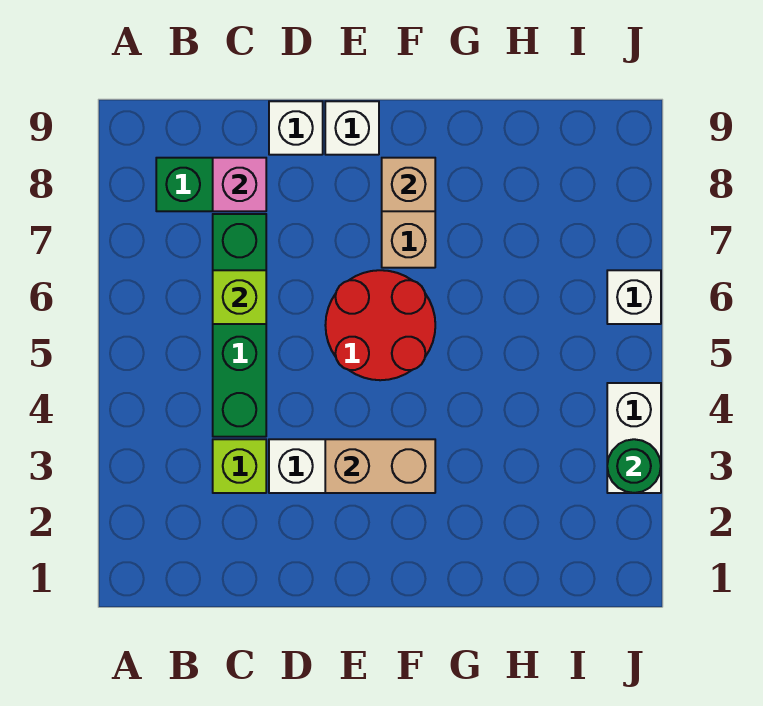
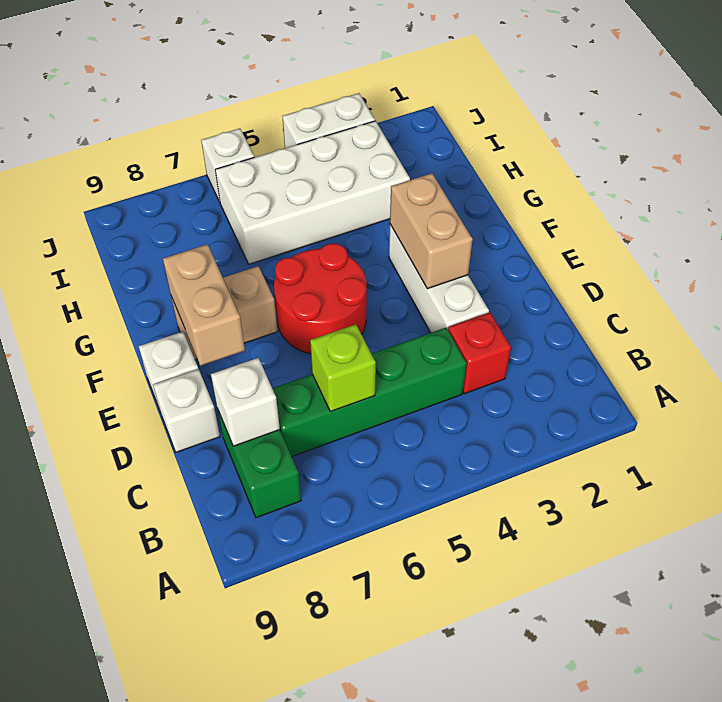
lime 1x1 brick [213,439,266,493] -> red 1x1 brick [448,312,511,393]
pink 1x1 brick [213,158,266,211] -> white 1x1 brick [211,358,280,446]
tan 1x1 brick [382,158,435,211] -> tan 1x2 brick [163,244,245,366]
none -> white 2x4 brick [215,121,410,264]
green 1x1 round brick [607,439,661,493] -> none

